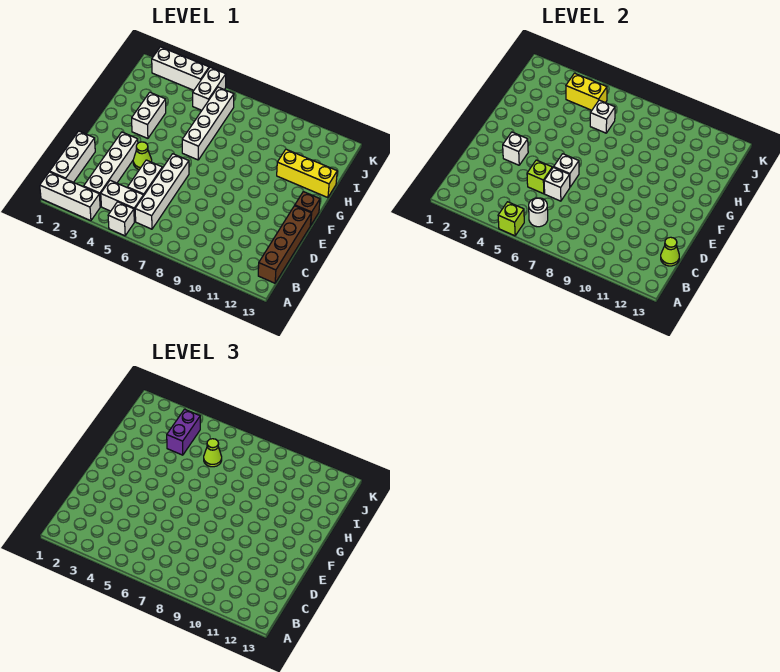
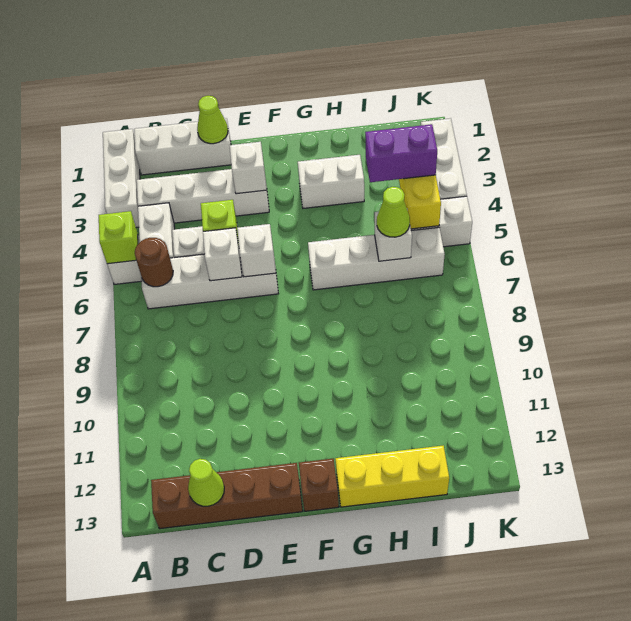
white 1x1 round brick [529,198,548,227] -> brown 1x1 round brick [135,238,173,287]
lime 1x1 cone [133,142,152,170] -> lime 1x1 cone moved to [197,96,228,144]
yellow 1x3 brick [277,149,337,198] -> yellow 1x3 brick turned to [335,446,449,507]

